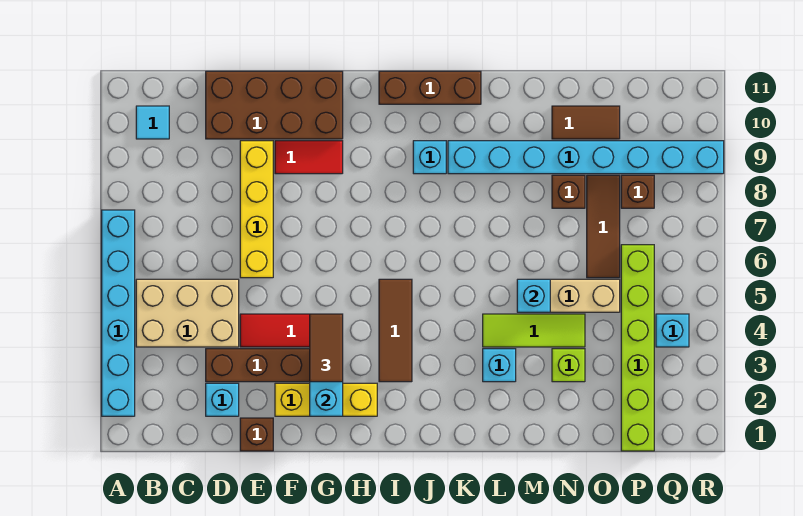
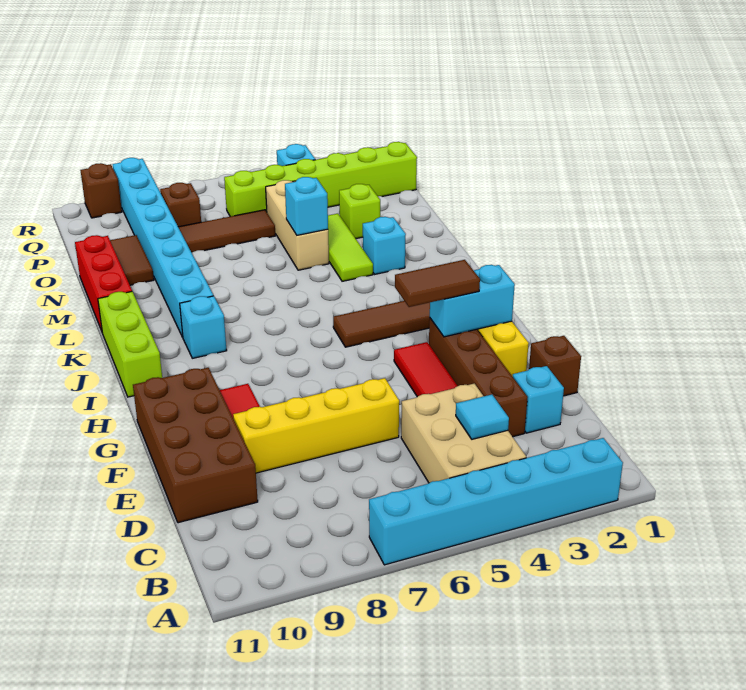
cyan 1x1 tile [136,106,169,139] -> cyan 1x1 tile moved to [456,395,509,439]
brown 1x3 brick [379,71,481,104] -> lime 1x3 brick [98,291,162,397]
none -> red 1x3 brick [75,235,132,331]
brown 1x1 brick [552,175,585,208] -> brown 1x1 brick moved to [81,163,122,218]

